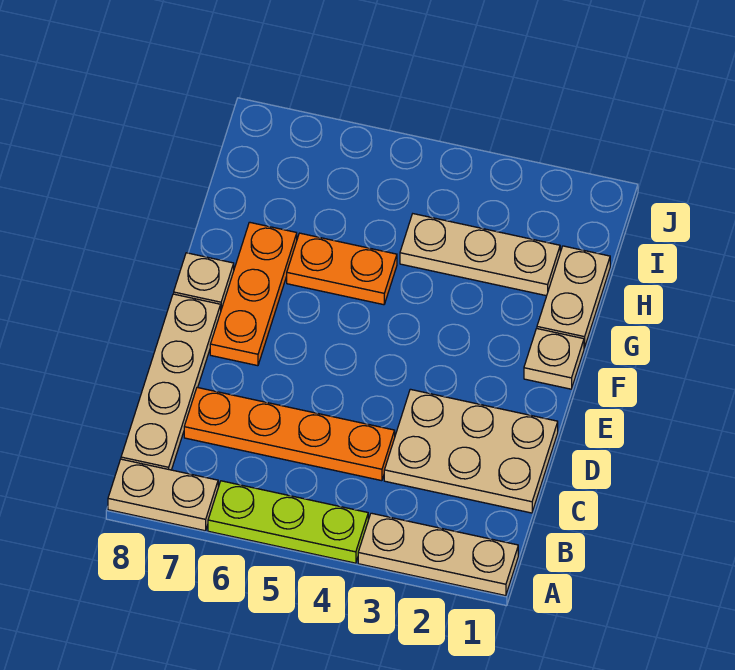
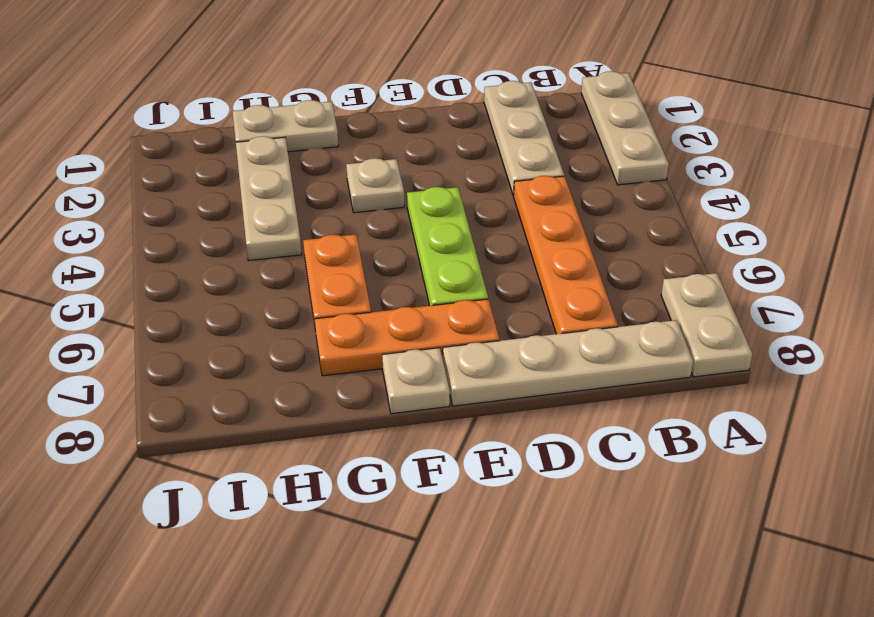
lime 1x3 plate [208,481,368,563] -> lime 1x3 plate moved to [407,187,488,306]
tan 2x3 plate [384,389,558,513] -> tan 1x3 plate [484,81,564,196]
tan 1x1 plate [524,329,584,389] -> tan 1x1 plate moved to [346,158,404,213]

